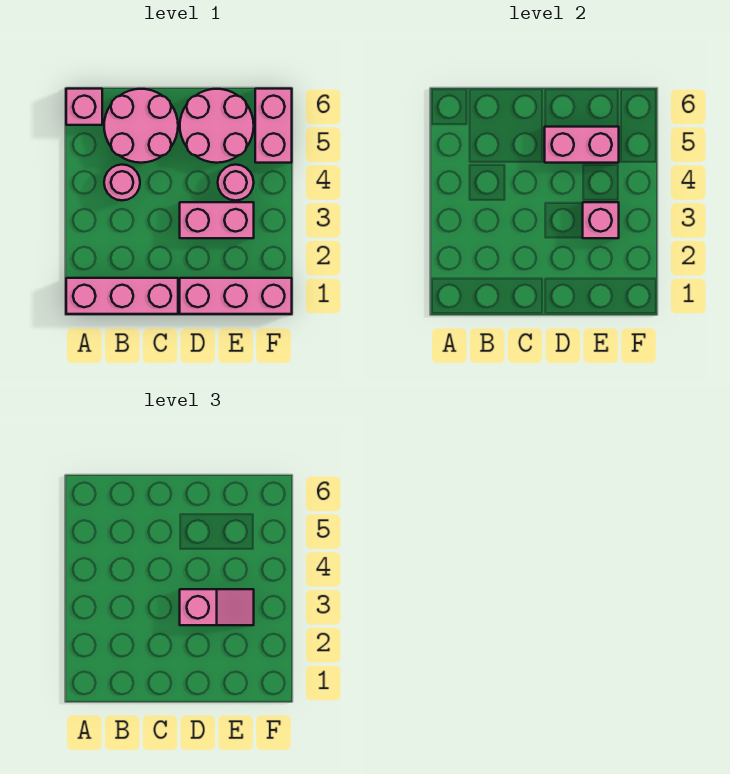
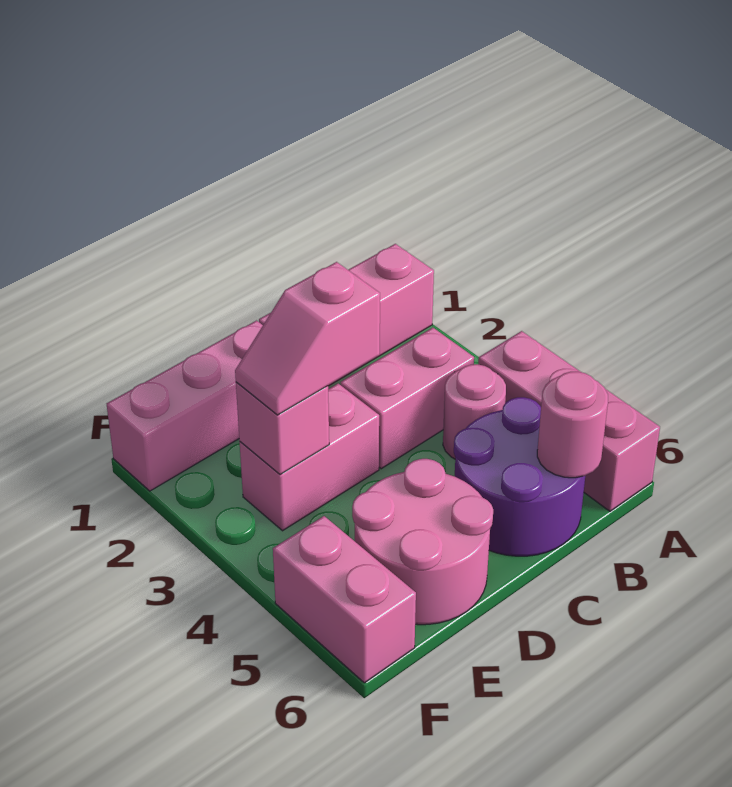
pink 1x1 brick [66,89,102,125] -> pink 1x3 brick [478,331,660,511]
pink 2x2 round brick [104,89,178,163] -> purple 2x2 round brick [454,397,585,556]
pink 1x2 brick [545,127,619,163] -> pink 1x2 brick moved to [341,328,474,469]
pink 1x1 round brick [218,165,254,201] -> pink 1x1 round brick moved to [537,372,608,478]

